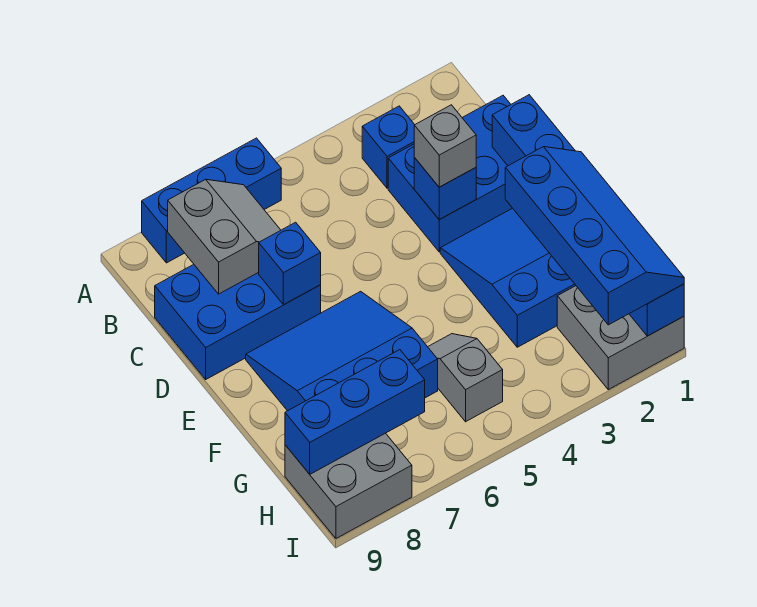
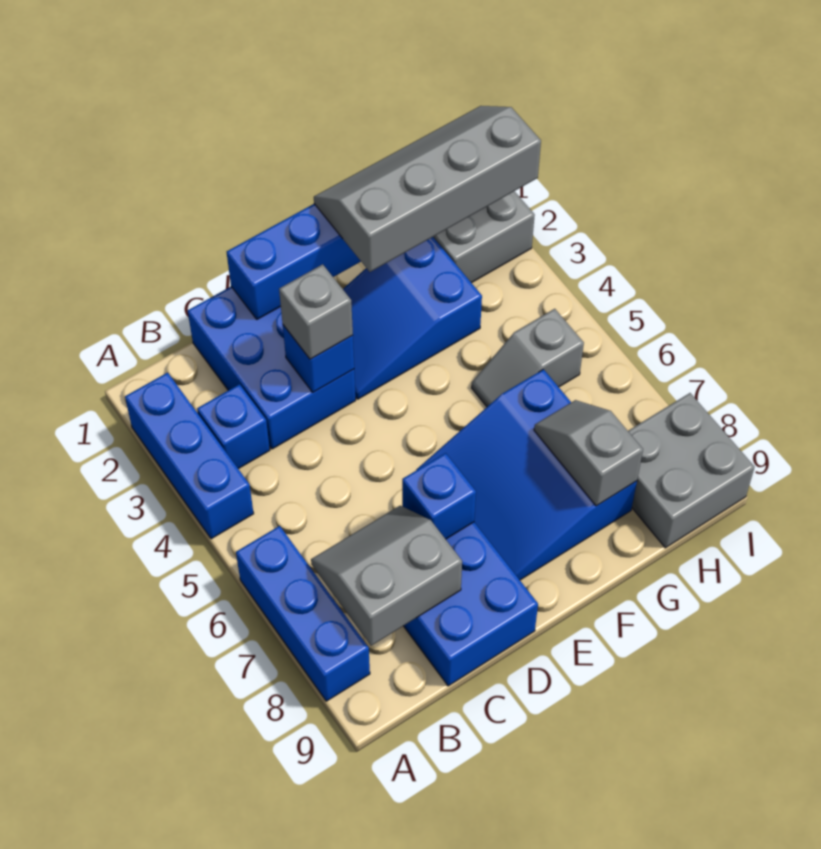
blue 2x4 slope [505,147,684,325] -> grey 2x4 slope [314,106,541,272]
none -> grey 1x2 slope [534,400,643,506]
blue 1x3 brick [285,350,425,474] -> blue 1x3 brick moved to [125,373,254,539]

